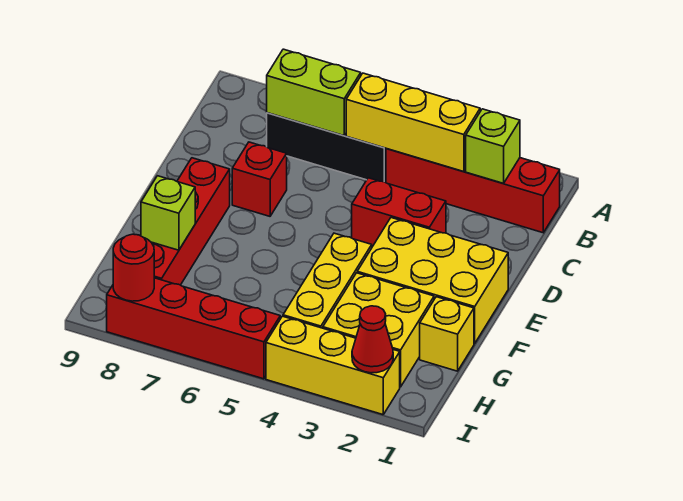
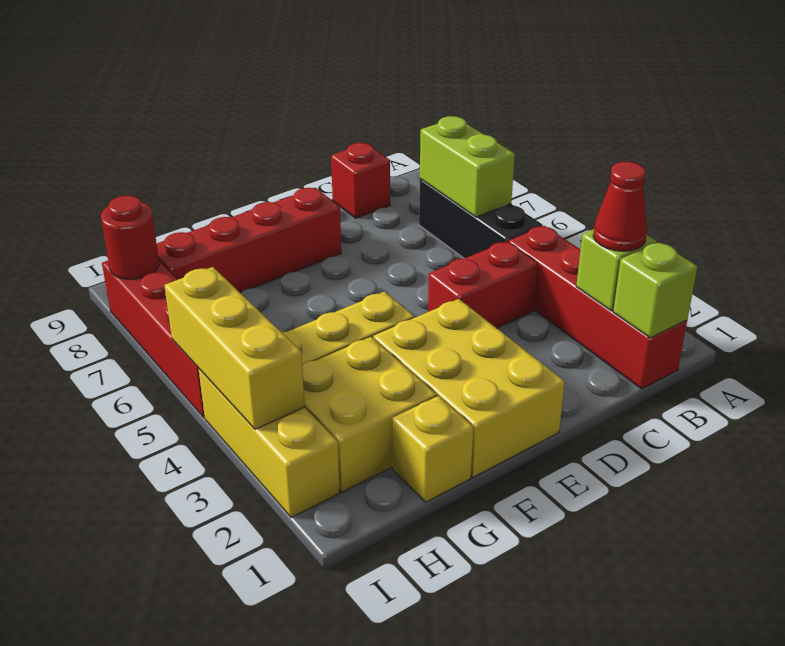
yellow 1x3 brick [346,73,480,172] -> yellow 1x3 brick moved to [164,267,305,429]
red 1x2 brick [352,178,446,247] -> red 1x2 brick turned to [428,241,538,328]
red 1x1 brick [232,142,287,216] -> red 1x1 brick moved to [331,143,390,218]
lime 1x1 brick [141,176,195,250] -> lime 1x1 brick moved to [613,242,697,338]
red 1x1 cone [352,306,393,373] -> red 1x1 cone moved to [593,162,647,251]

